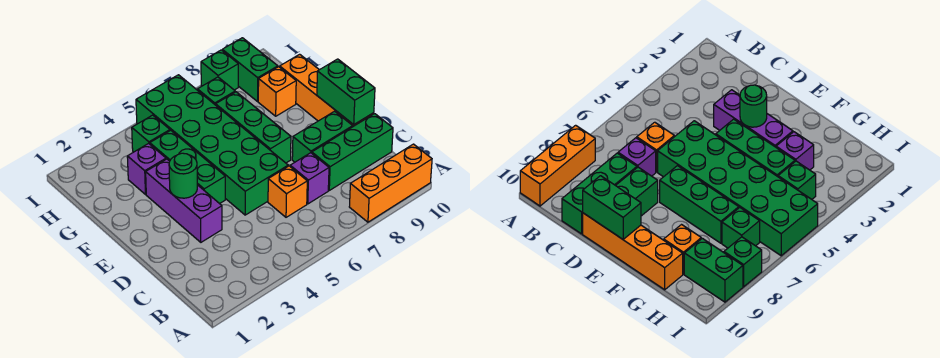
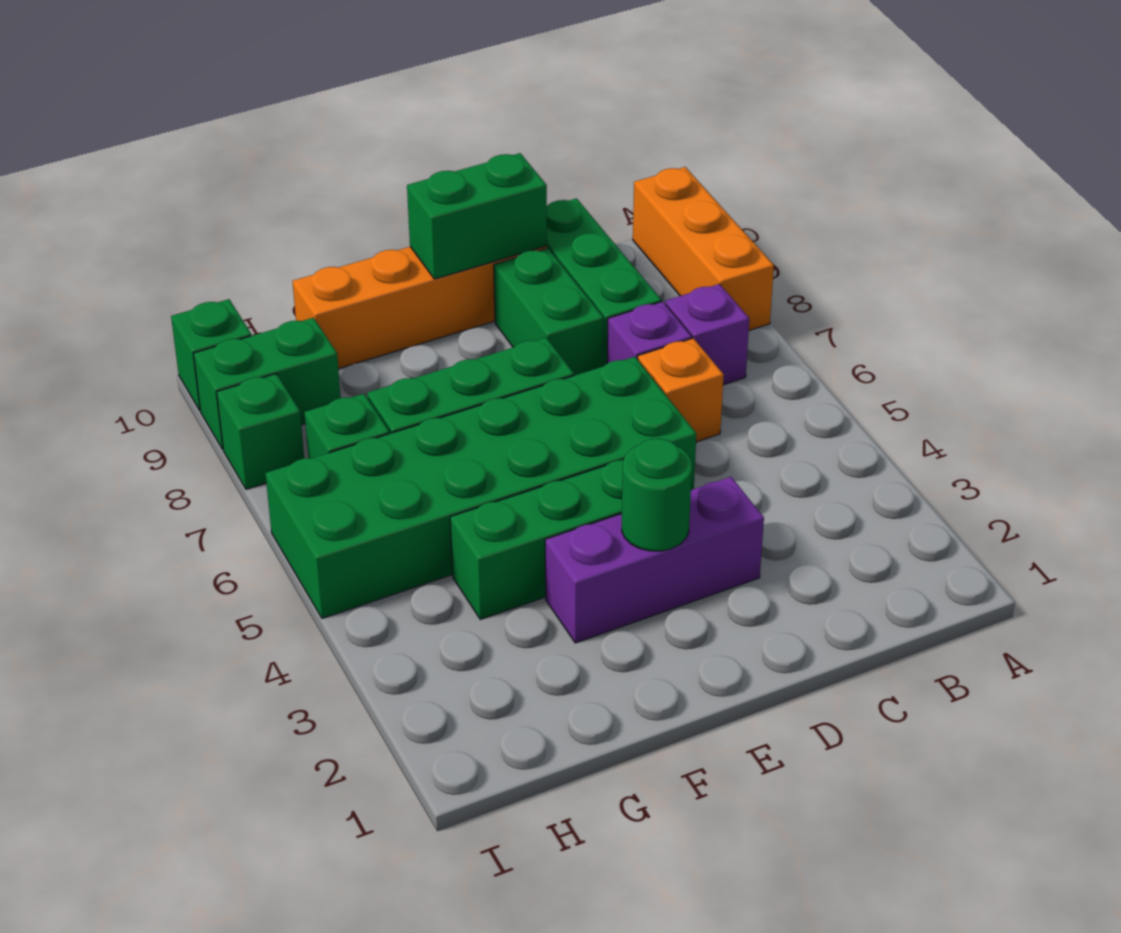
purple 1x1 brick [127,143,166,194] -> purple 1x1 brick moved to [665,284,749,385]
orange 1x1 brick [258,67,296,116] -> none
green 1x1 brick [132,115,170,152] -> green 1x1 brick moved to [171,299,252,410]

